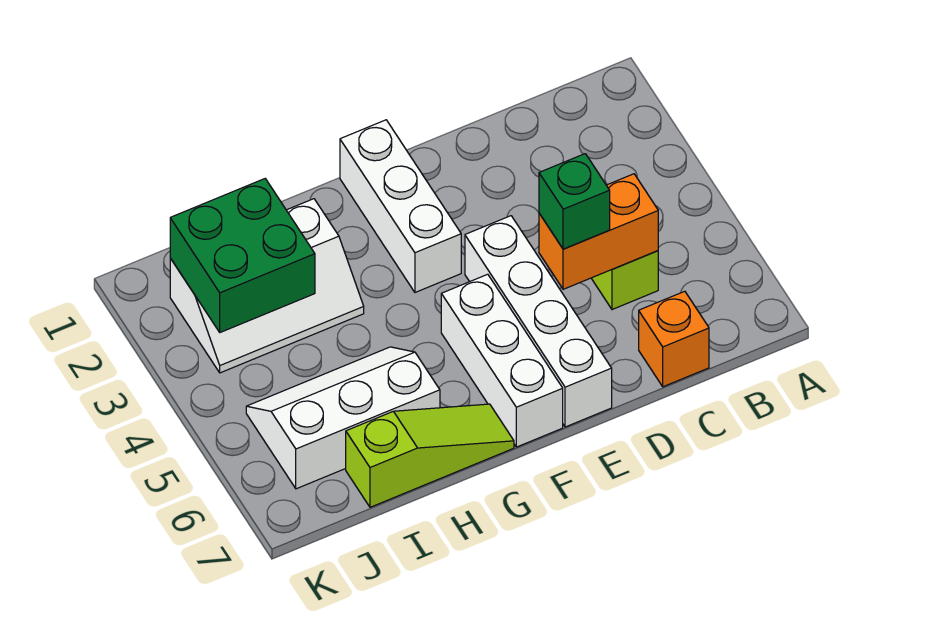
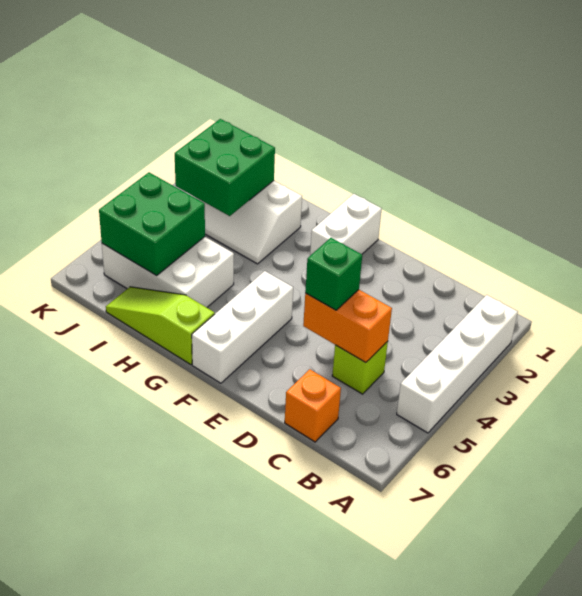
white 1x4 brick [465,216,612,427] -> white 1x4 brick moved to [397,295,518,433]
white 1x3 brick [340,120,461,292] -> white 1x2 brick [310,194,382,256]
lime 1x3 slope [346,404,514,507] -> lime 1x3 slope turned to [106,287,215,365]
white 2x3 slope [246,347,440,489] -> white 2x3 brick [102,237,234,307]
none -> green 2x2 brick [99,173,205,276]

